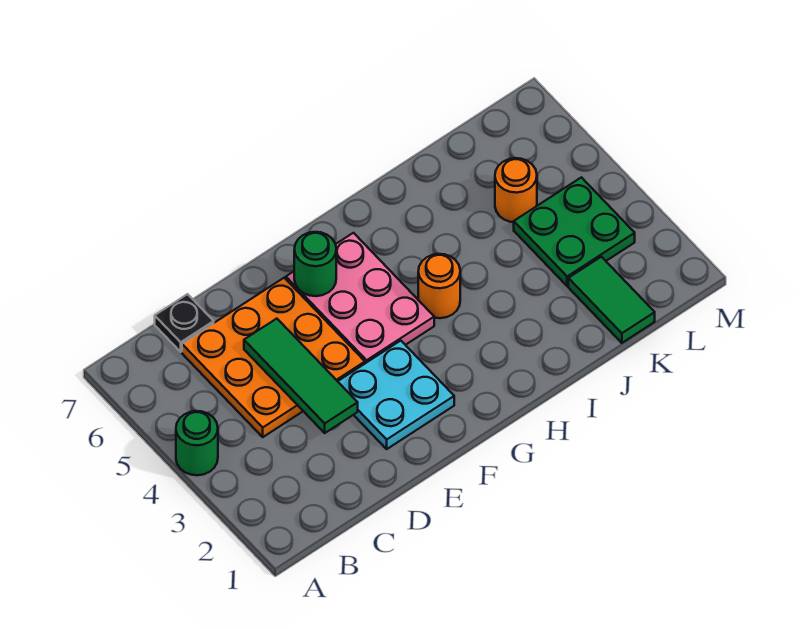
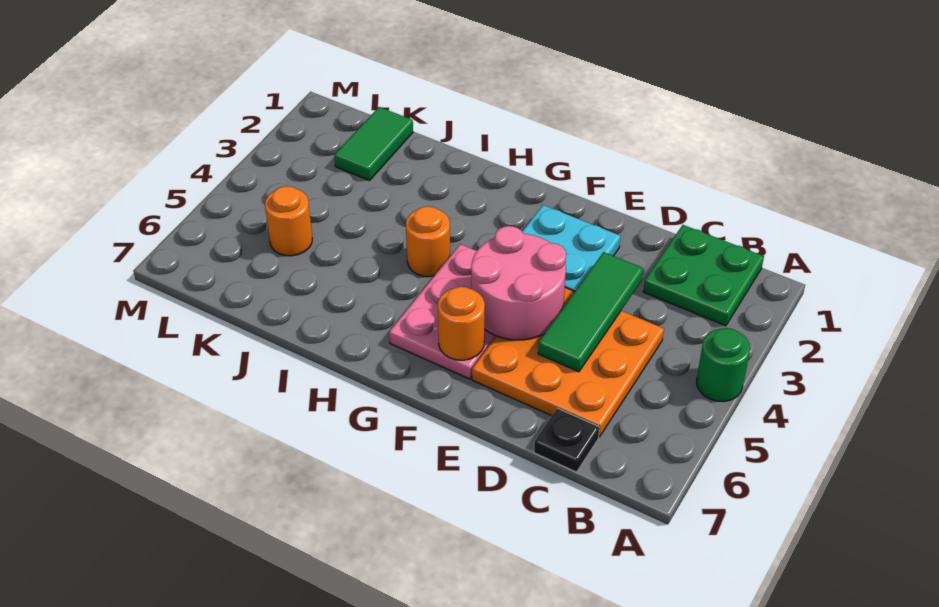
none -> pink 2x2 round brick [471,226,566,340]
green 1x1 round brick [294,232,336,296] -> orange 1x1 round brick [438,287,485,360]
green 2x2 plate [514,177,635,286] -> green 2x2 plate moved to [643,225,764,326]

